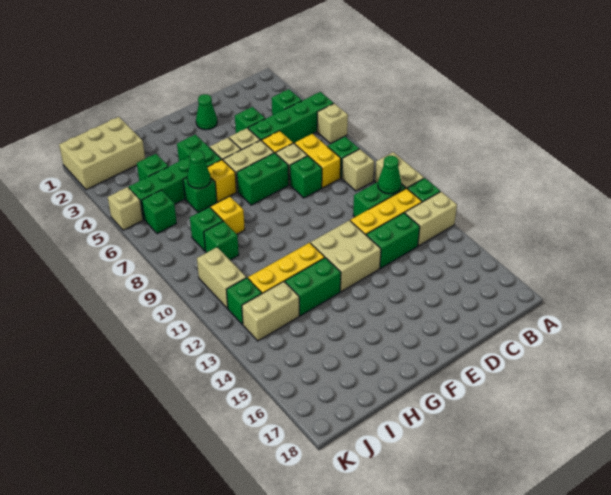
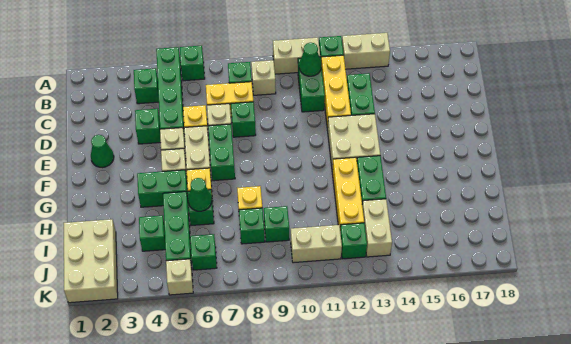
tan 1x1 brick [317,103,348,144] -> green 1x1 brick [180,46,205,81]
tan 1x2 brick [405,192,457,246] -> tan 1x2 brick turned to [342,33,390,69]

